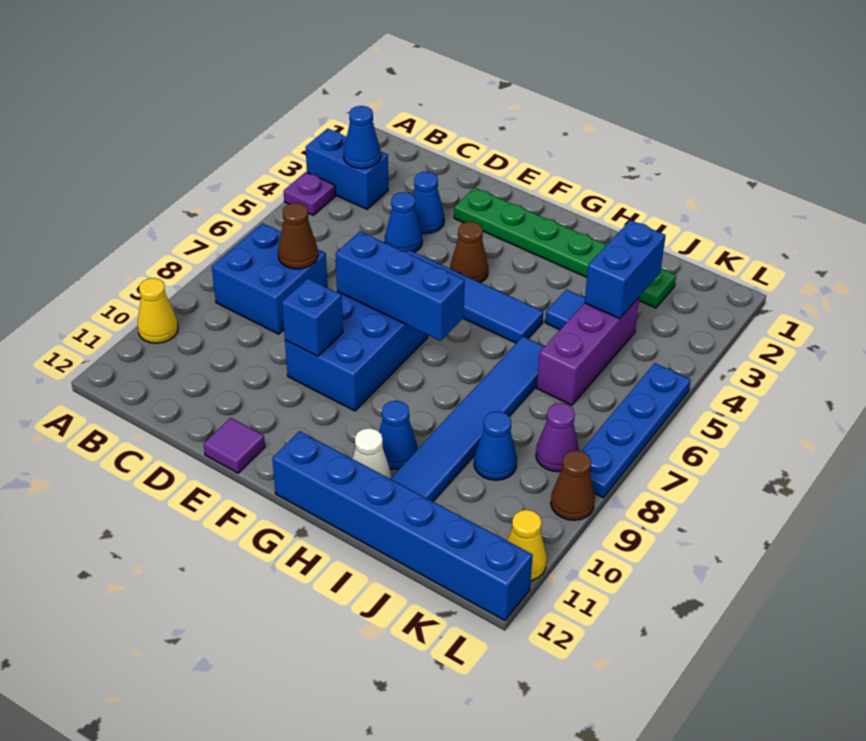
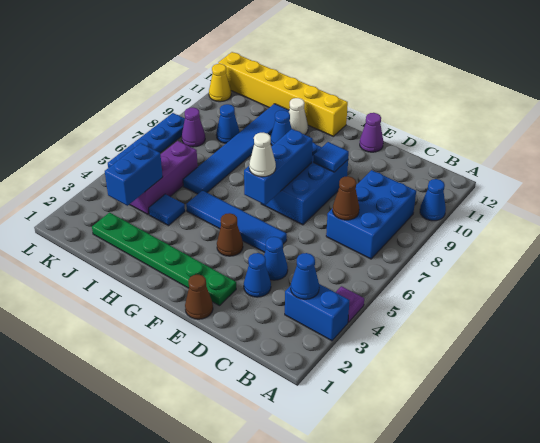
yellow 1x1 cone [138,278,178,343] -> blue 1x1 cone [420,179,446,221]
blue 2x2 brick [212,223,327,334] -> blue 2x3 brick [326,170,416,259]
blue 1x3 brick [335,232,465,341] -> blue 1x3 brick turned to [244,129,313,205]
blue 1x1 brick [282,279,343,356] -> blue 1x1 tile [314,142,349,172]
purple 1x1 tile [204,418,265,473] -> purple 1x1 cone [360,113,383,152]
none -> white 1x1 cone [249,133,276,177]
blue 1x6 brick [272,431,533,621] -> yellow 1x6 brick [218,52,348,136]
brown 1x1 cone [551,450,595,520] -> brown 1x1 cone moved to [185,275,213,319]

